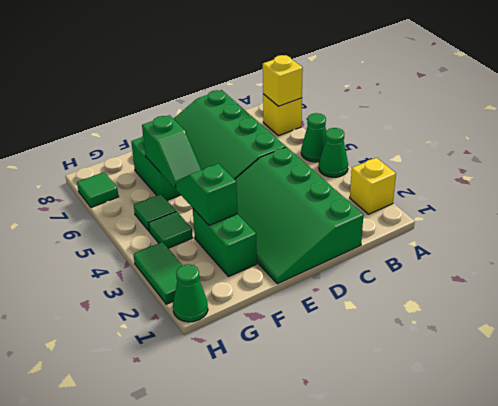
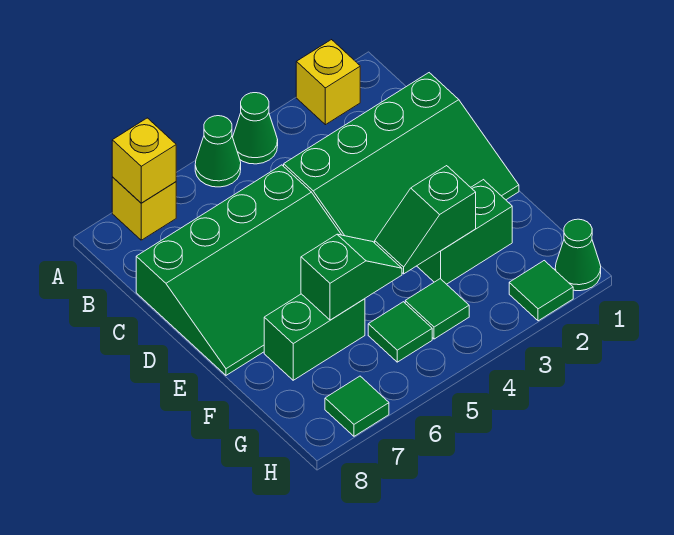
green 1x2 tile [133,242,182,304] -> green 1x1 tile [509,261,573,321]

